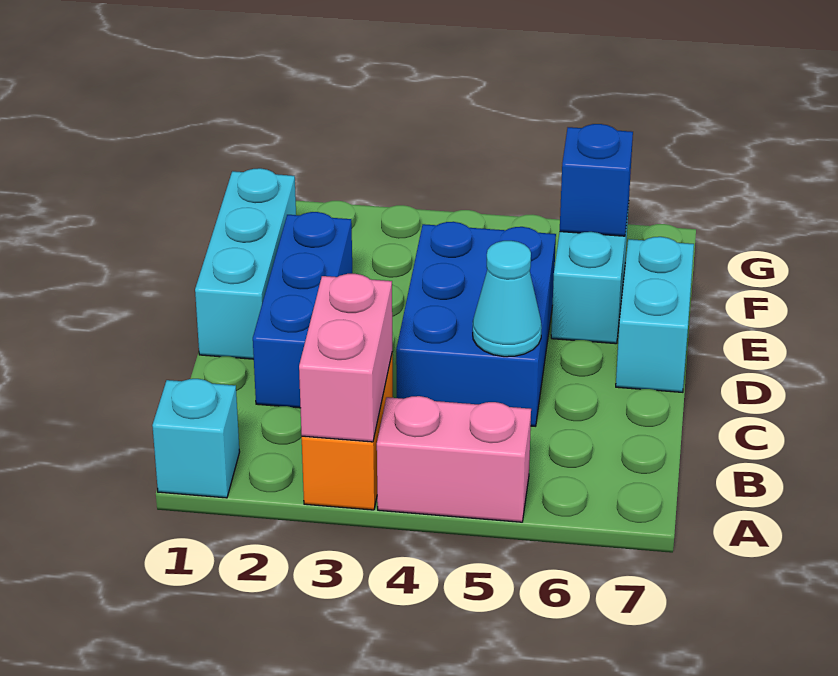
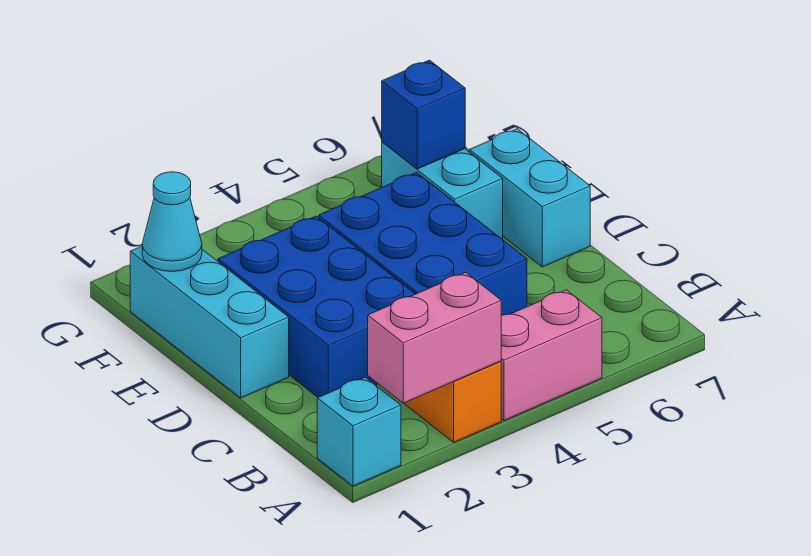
pink 1x2 brick [299,274,392,442] -> pink 1x2 brick turned to [368,273,501,403]
blue 1x3 brick [253,212,352,408] -> blue 2x3 brick [218,216,415,397]
cyan 1x1 cone [473,241,542,357] -> cyan 1x1 cone moved to [142,172,202,272]

